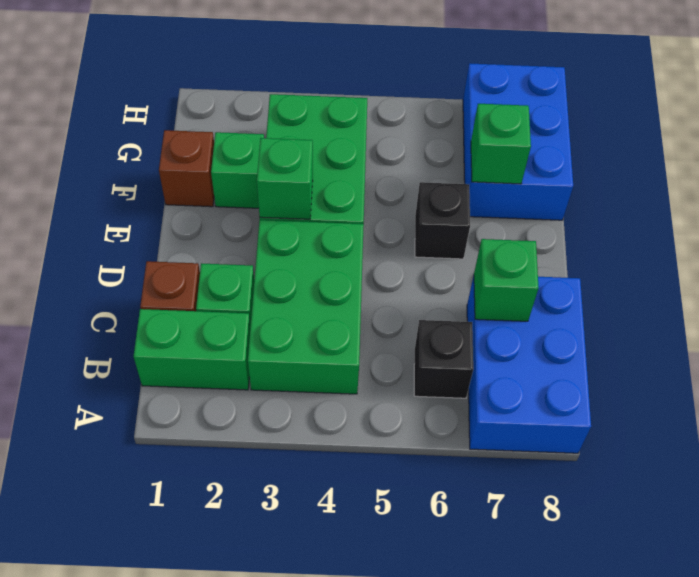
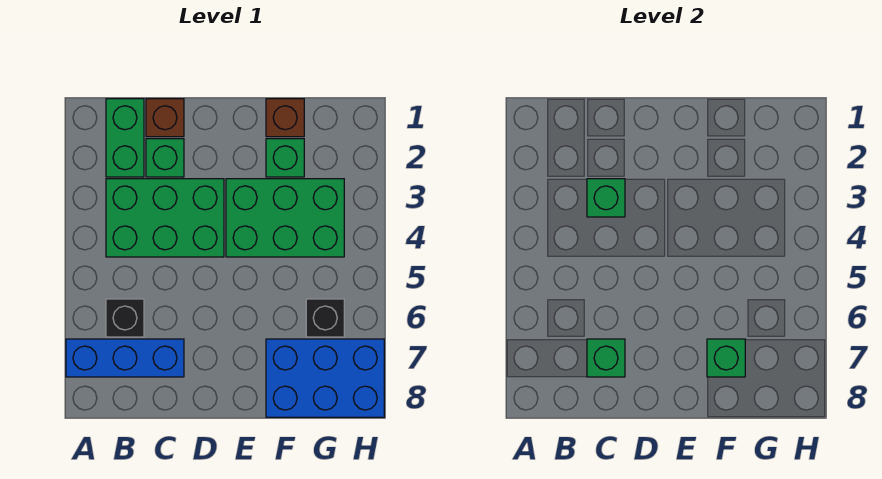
blue 2x3 brick [467,276,591,453] -> blue 1x3 brick [66,339,184,377]
green 1x1 brick [257,138,313,219] -> green 1x1 brick moved to [587,179,625,217]
black 1x1 brick [415,182,470,259] -> black 1x1 brick moved to [306,299,344,337]

